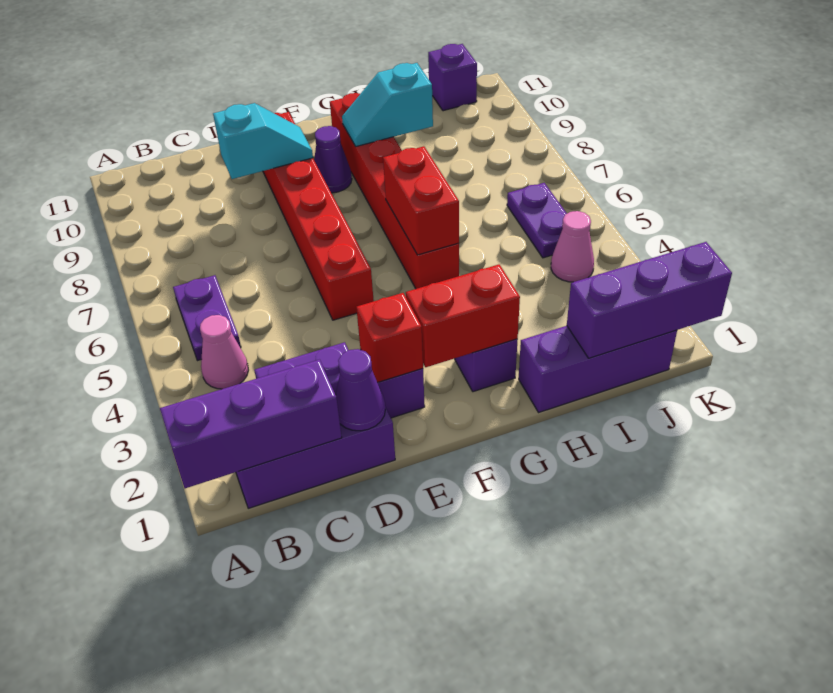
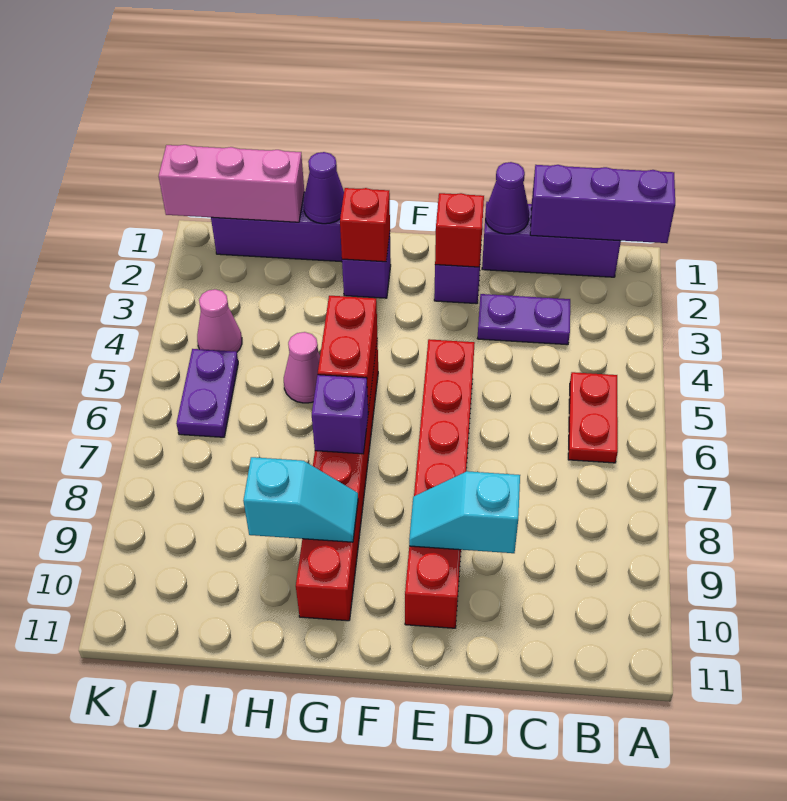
pink 1x1 cone [200,315,248,389] -> pink 1x1 cone moved to [284,332,320,403]
purple 1x2 plate [173,275,241,361] -> red 1x2 plate [568,372,618,463]
red 1x2 brick [406,265,520,367] -> red 1x1 brick [340,188,390,262]
purple 1x1 cone [314,126,352,193] -> purple 1x1 cone moved to [303,152,344,224]
purple 1x3 brick [567,242,732,358] -> pink 1x3 brick [159,145,304,222]
purple 1x1 brick [428,44,477,111] -> purple 1x1 brick moved to [312,375,368,454]

